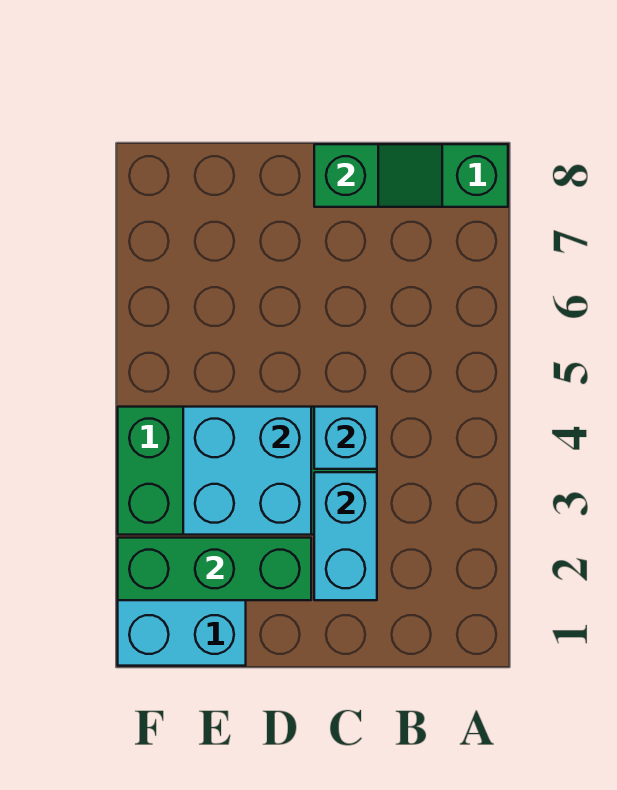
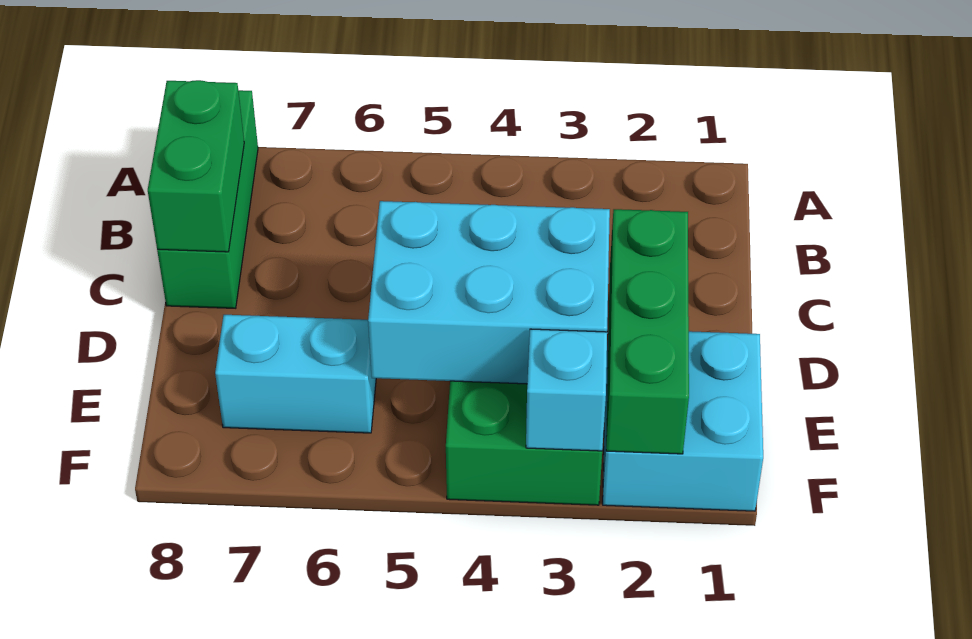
green 1x2 slope [314,144,442,207] -> green 1x2 brick [148,80,244,252]
cyan 1x2 brick [314,472,377,600] -> cyan 1x2 brick moved to [215,315,376,433]
cyan 1x1 brick [314,407,377,469] -> cyan 1x1 brick moved to [526,329,607,451]
cyan 2x2 brick [183,407,311,535] -> cyan 2x3 brick [368,201,610,384]

